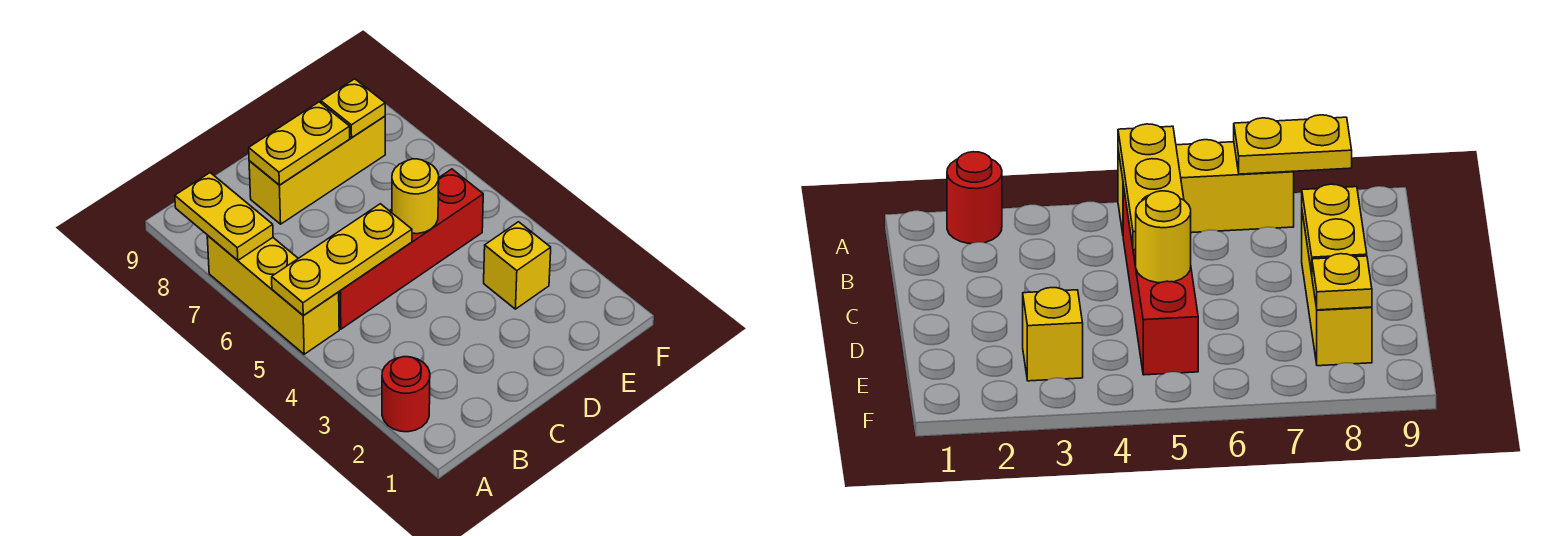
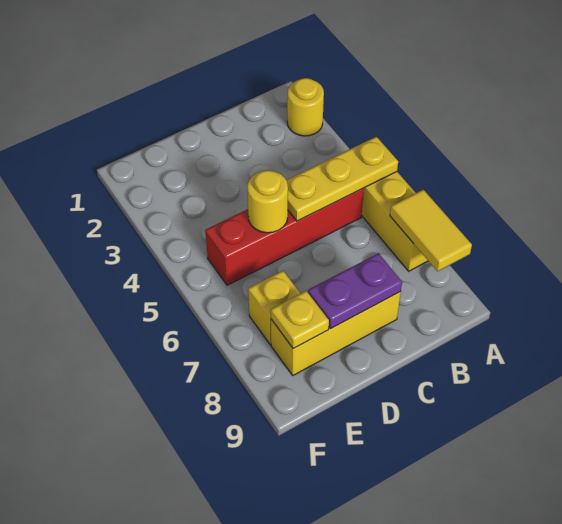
red 1x1 round brick [382,357,430,432] -> yellow 1x1 round brick [287,78,324,136]
yellow 1x2 plate [175,173,273,260] -> yellow 1x2 tile [390,190,472,271]
yellow 1x2 plate [249,102,350,185] -> purple 1x2 plate [308,253,402,329]
yellow 1x1 brick [484,222,551,309] -> yellow 1x1 brick moved to [248,271,301,345]

